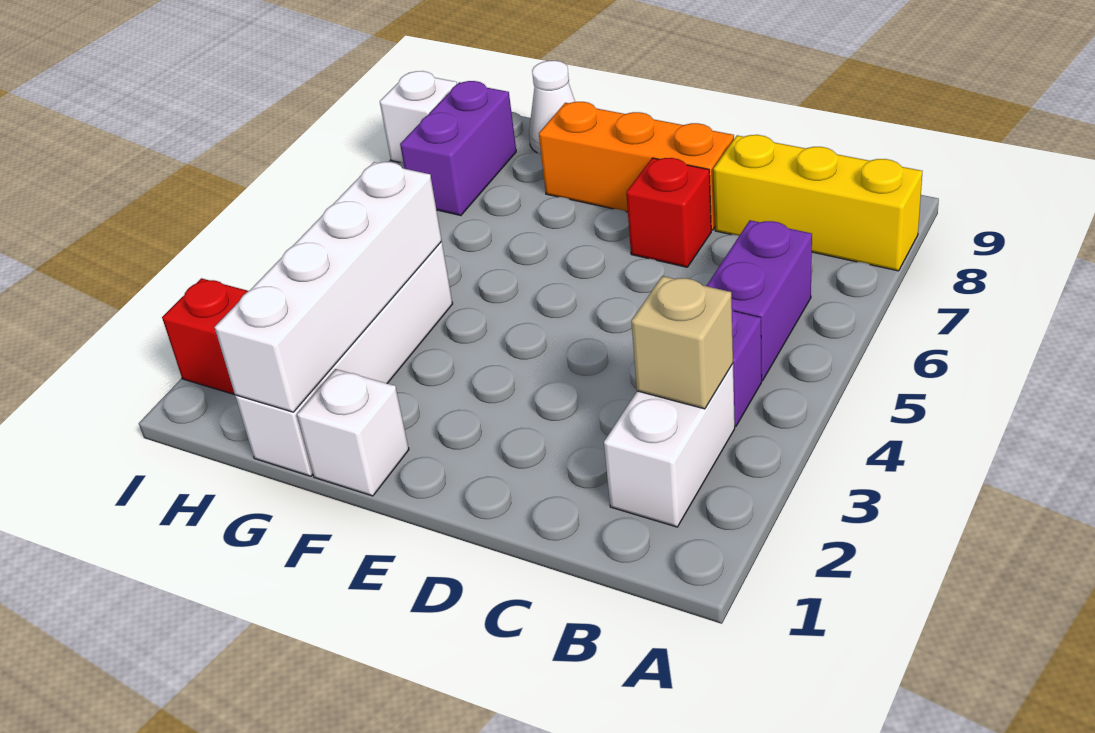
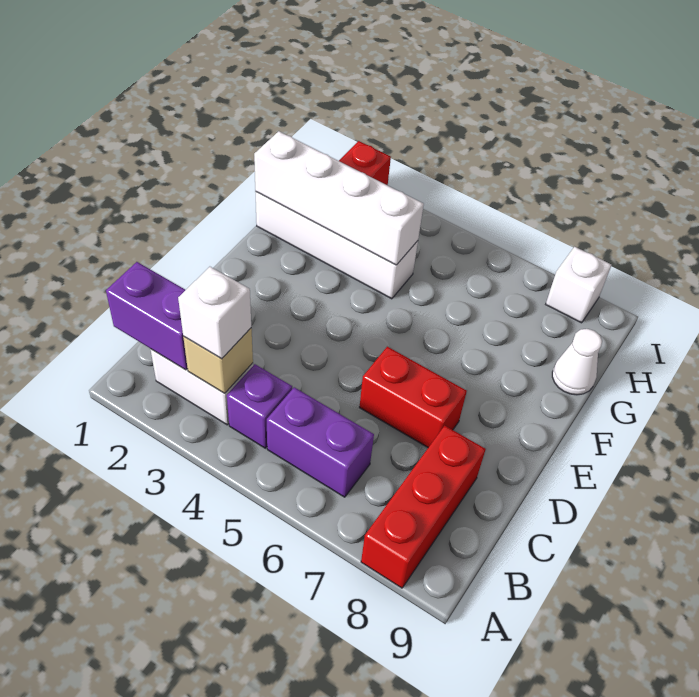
yellow 1x3 brick [713,135,923,271] -> red 1x3 brick [361,426,486,588]
red 1x1 brick [626,158,711,267] -> red 1x2 brick [359,347,467,447]
orange 1x3 brick [539,102,734,230] -> none
white 1x1 brick [297,369,409,496] -> white 1x1 brick moved to [178,267,251,359]
purple 1x2 brick [400,81,516,216] -> purple 1x2 brick moved to [106,262,188,370]

